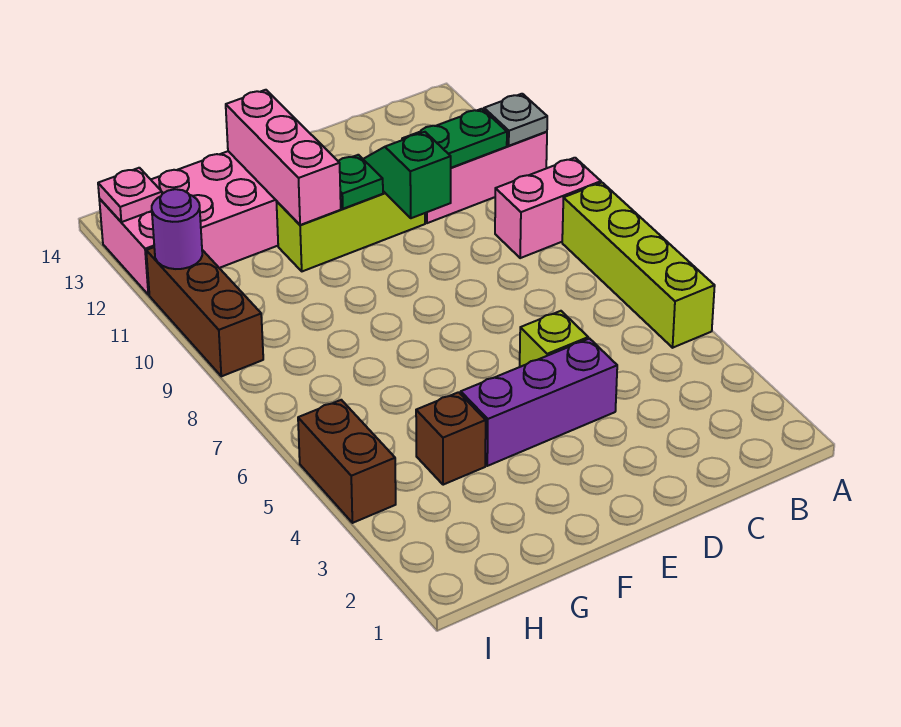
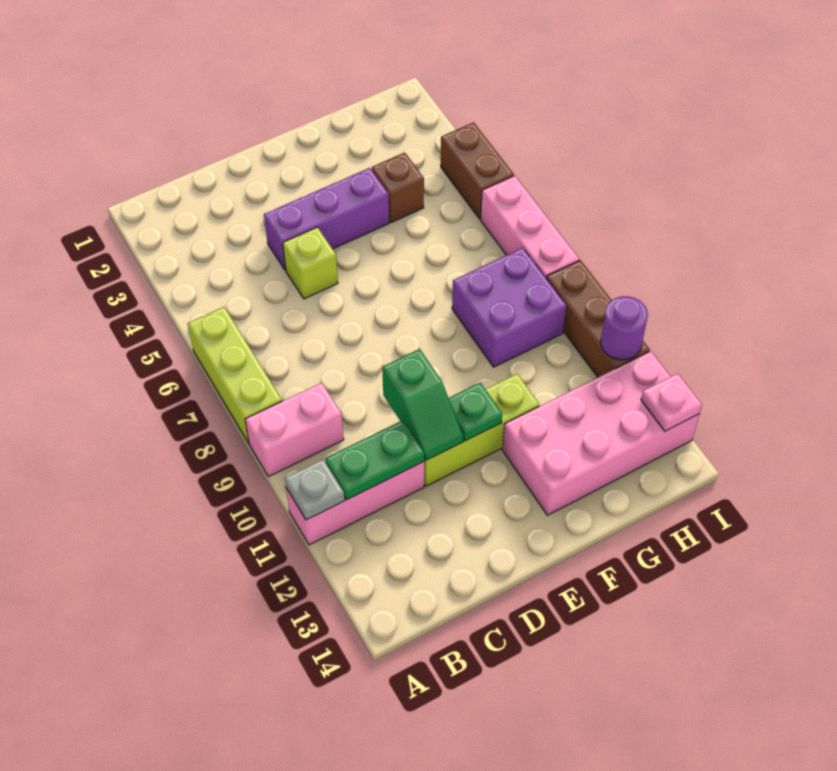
lime 1x4 brick [562,183,715,348] -> lime 1x3 brick [188,307,282,443]
pink 1x3 brick [226,90,341,225] -> pink 1x3 brick moved to [480,176,579,279]
none -> purple 2x2 brick [452,248,566,367]

